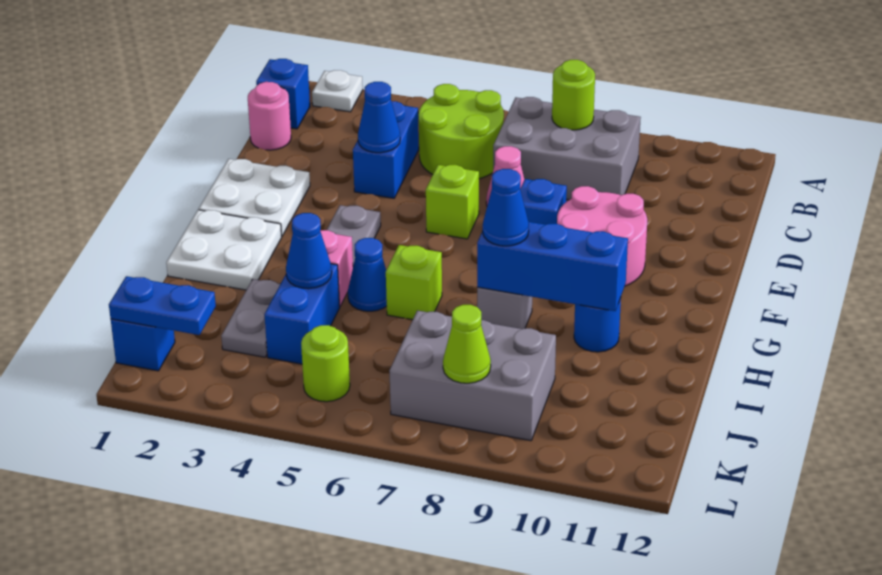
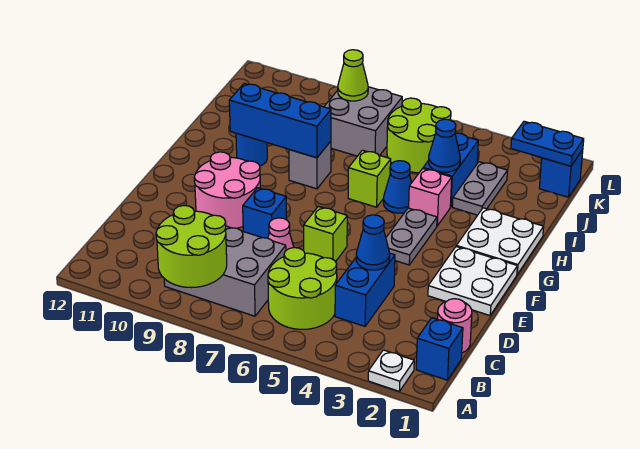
lime 1x1 round brick [552,60,595,130] -> lime 2x2 round brick [156,205,227,288]
blue 1x1 cone [483,169,529,246] -> none
grey 2x3 brick [389,311,556,441] -> grey 2x2 brick [324,87,402,156]
lime 1x1 round brick [301,325,350,402] -> lime 2x2 round brick [387,98,451,173]

